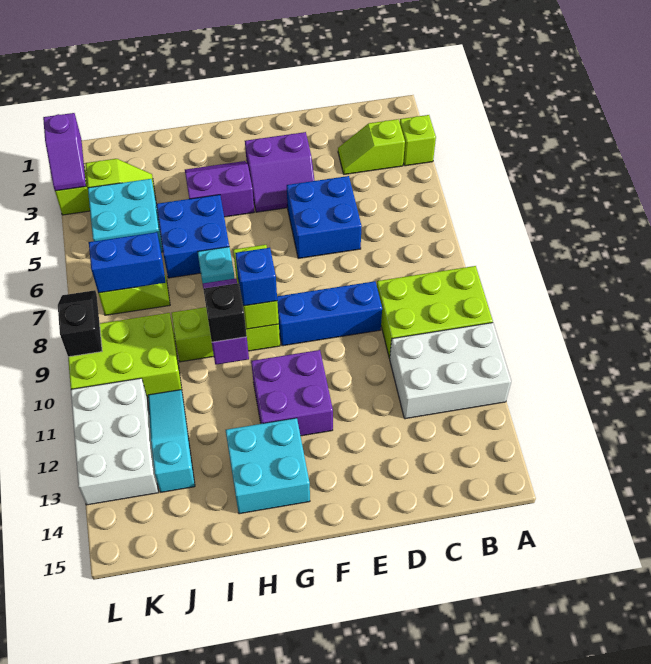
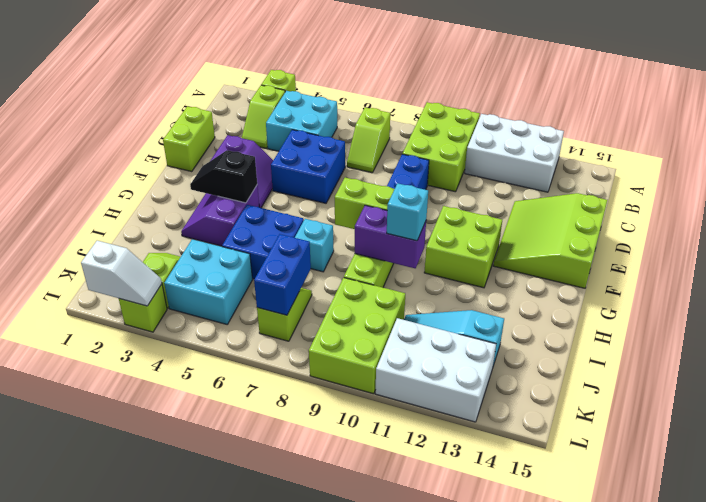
white 2x3 brick [390,323,511,419] -> white 2x3 brick turned to [465,114,564,192]
none -> lime 1x2 slope [347,108,390,173]
none -> lime 1x2 brick [163,106,215,172]
none -> lime 3x3 slope [493,193,607,288]
purple 2x2 brick [251,350,333,436] -> lime 2x2 brick [424,206,502,288]
blue 1x1 brick [235,248,277,306] -> none
cyan 2x2 brick [226,418,310,514] -> cyan 2x2 brick moved to [266,91,337,152]
black 1x1 brick [203,283,247,342] -> cyan 1x1 brick [387,183,428,241]
purple 1x2 slope [43,113,86,191] -> white 1x2 slope [81,241,162,306]
black 1x2 slope [58,290,102,357] -> black 1x2 slope moved to [190,150,257,203]

